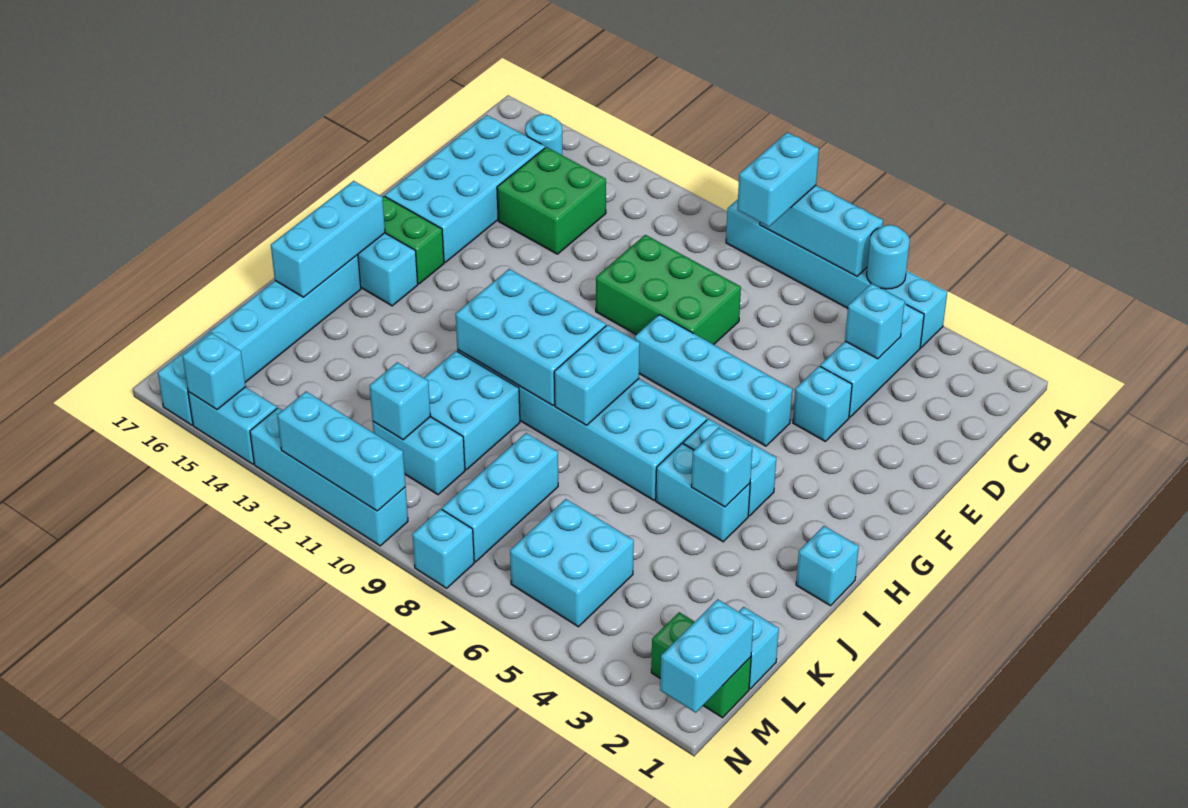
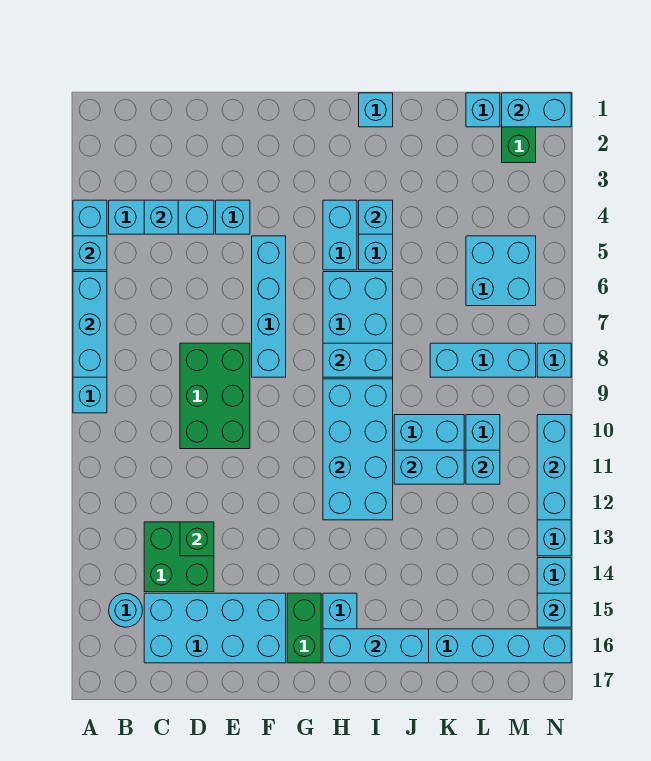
cyan 1x1 round brick [867,225,910,289] -> cyan 1x1 brick [73,236,107,270]
cyan 1x2 brick [737,132,819,227] -> cyan 1x2 brick moved to [394,450,464,484]
none -> green 1x1 brick [180,522,214,556]
cyan 2x3 brick [456,269,606,406] -> cyan 2x4 brick [323,379,393,520]

